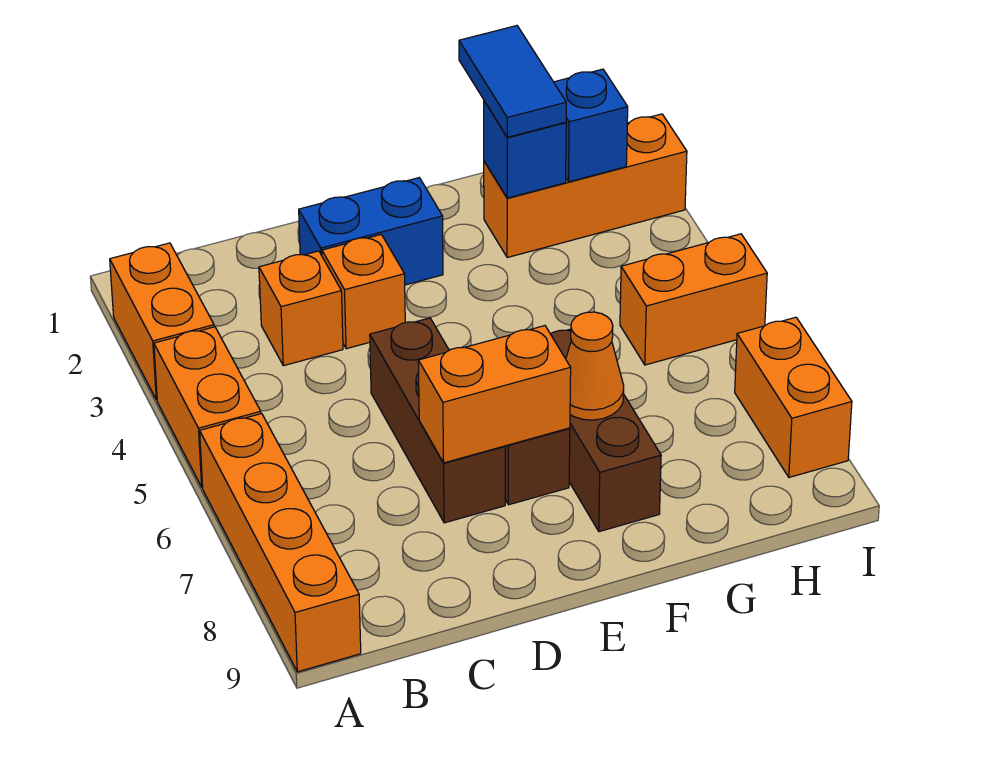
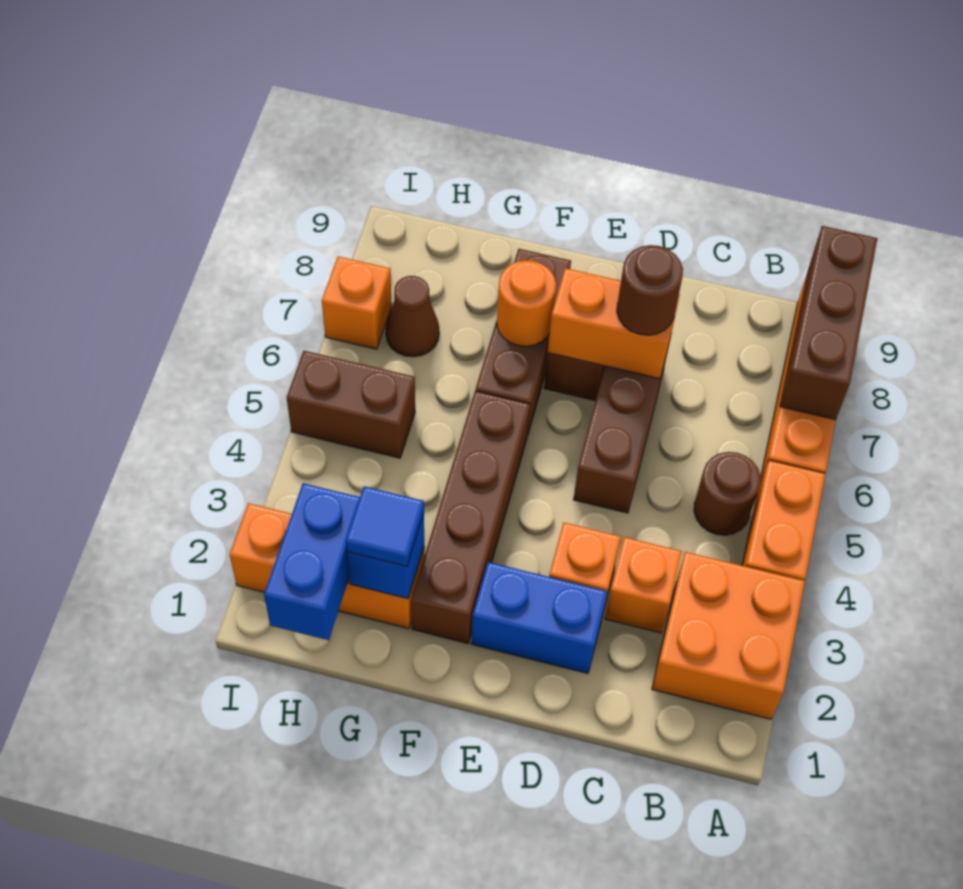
orange 1x2 brick [110,243,214,400] -> orange 2x2 brick [652,552,805,719]
none -> brown 1x3 brick [780,226,878,420]
none -> brown 1x1 round brick [694,452,761,535]
none -> brown 1x1 round brick [617,245,683,335]
none -> brown 1x4 brick [411,391,530,643]
orange 1x1 cone [566,312,624,420] -> orange 1x1 round brick [497,260,556,346]
blue 1x2 tile [459,26,566,137] -> blue 1x1 tile [346,486,424,566]
blue 1x1 brick [554,69,628,182] -> blue 1x2 brick [264,483,360,640]
orange 1x2 brick [620,234,767,365] -> brown 1x2 brick [287,351,415,458]
none -> brown 1x1 cone [386,276,439,357]
orange 1x2 brick [735,317,852,477] -> orange 1x1 brick [322,256,392,349]

